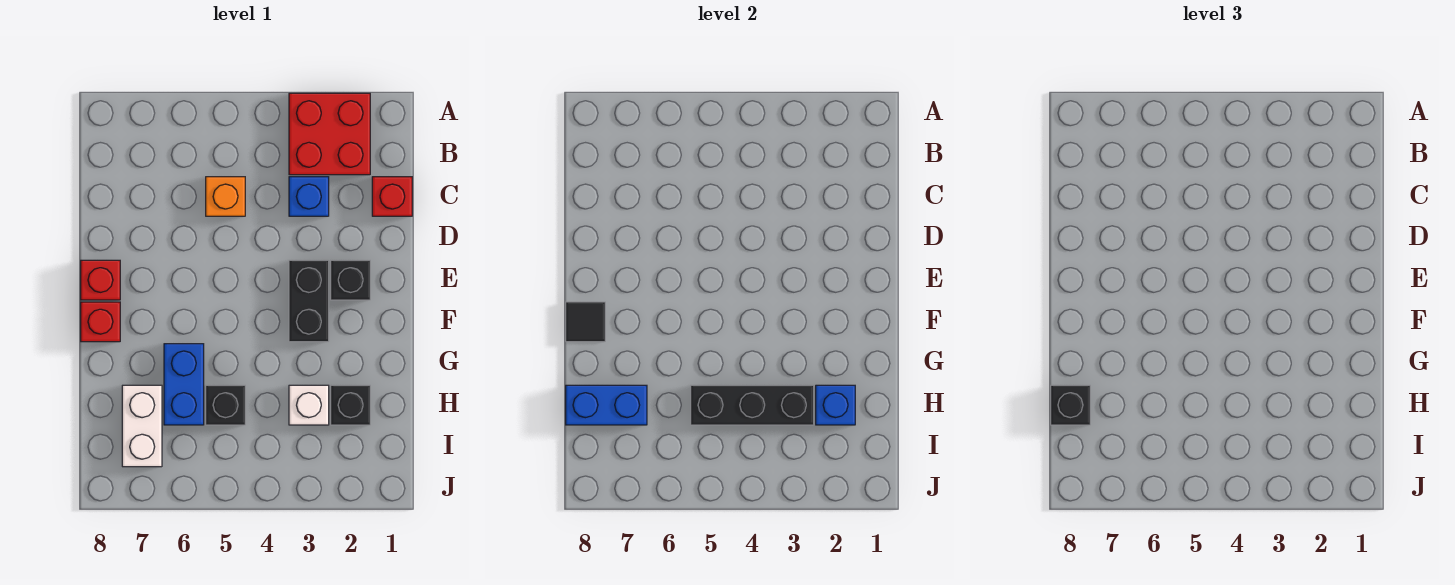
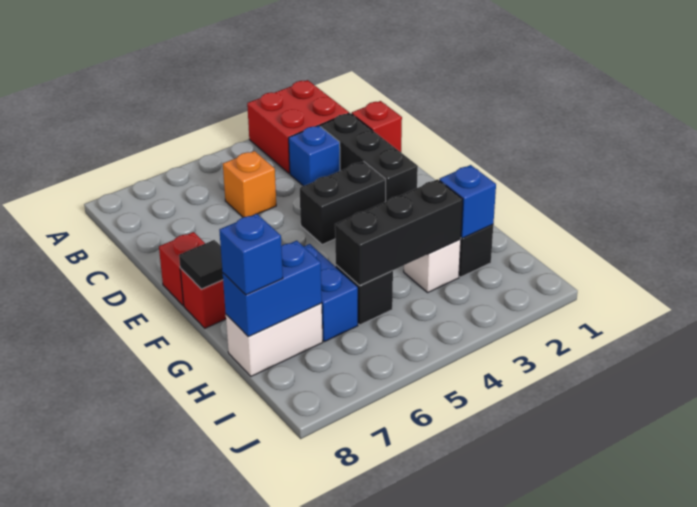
black 1x1 brick [331,260,370,300] -> black 1x3 brick [320,113,418,202]
black 1x2 brick [289,260,329,342] -> black 1x2 brick turned to [300,161,386,245]
white 1x2 brick [122,385,162,467] -> white 1x2 brick turned to [226,304,323,376]
black 1x1 brick [1051,385,1090,425] -> blue 1x1 brick [219,214,283,295]

